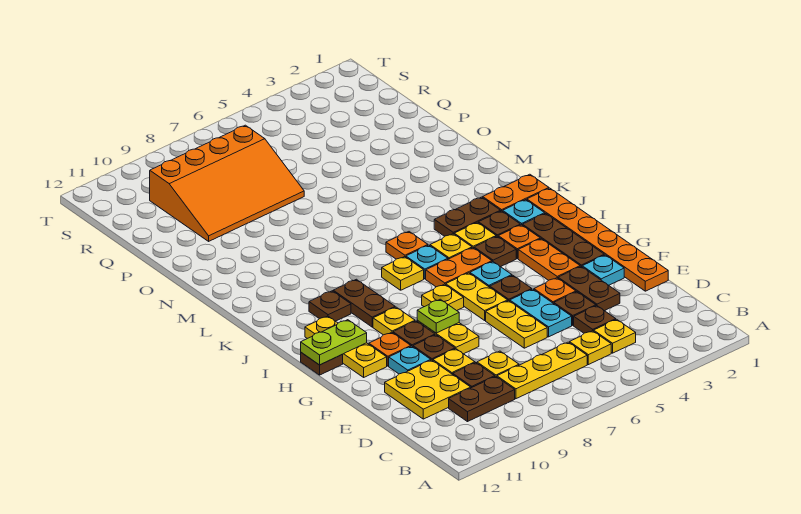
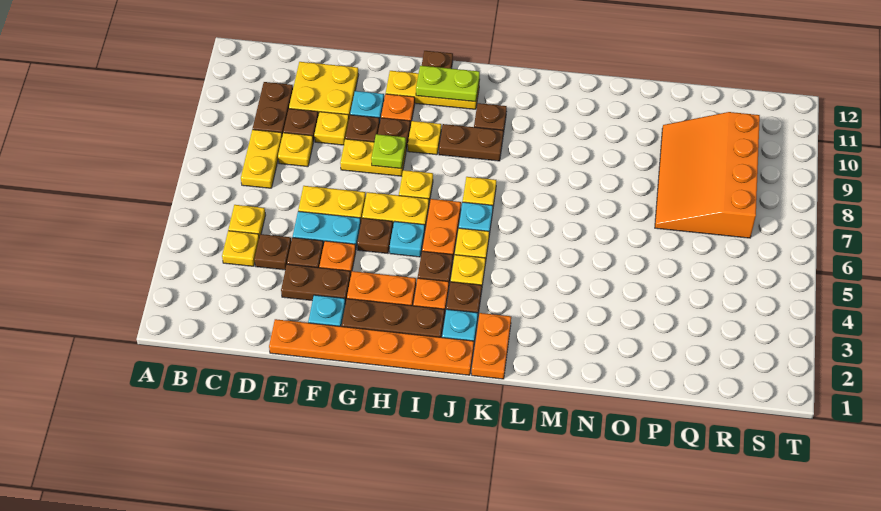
yellow 1x3 plate [497,342,587,399] -> yellow 1x2 plate [241,130,282,188]
lime 1x2 plate [301,320,367,365] -> lime 1x2 plate turned to [416,66,480,102]
brown 1x2 plate [434,197,501,236] -> none
orange 1x1 plate [386,232,428,259] -> none

